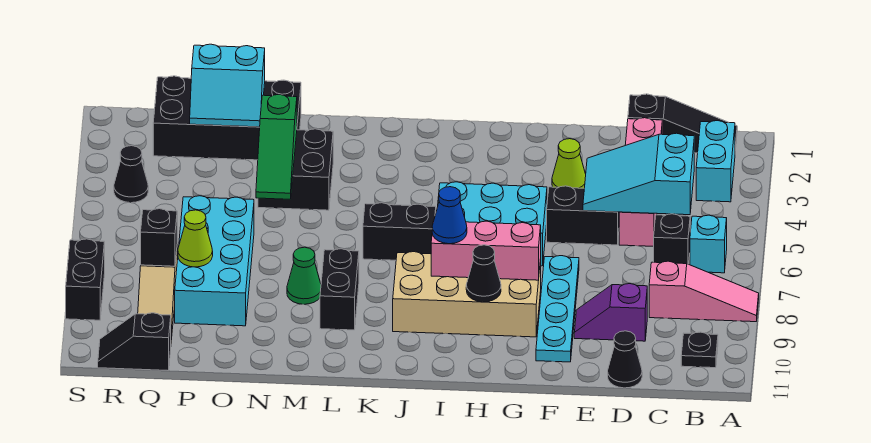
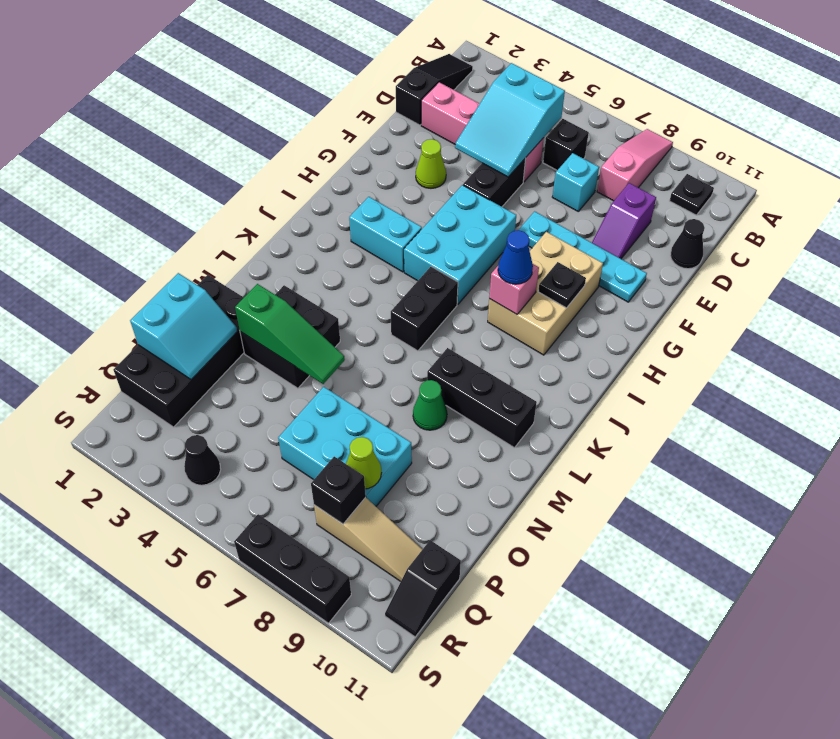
cyan 1x2 brick [696,121,735,202] -> cyan 1x2 brick moved to [349,197,422,272]
cyan 1x1 brick [690,215,727,273] -> cyan 1x1 brick moved to [552,153,599,211]
tan 2x4 brick [393,252,541,337] -> tan 2x3 brick [488,232,603,355]
pink 1x3 brick [431,221,541,280] -> pink 1x1 brick [489,264,539,314]
black 1x1 cone [466,245,501,302] -> black 1x1 plate [538,262,586,308]
black 1x2 brick [320,249,359,330] -> black 1x3 brick [427,348,537,448]
cyan 2x4 brick [175,196,254,326] -> cyan 2x3 brick [278,387,412,506]
black 1x2 brick [66,239,105,320] -> black 1x3 brick [234,514,351,623]

